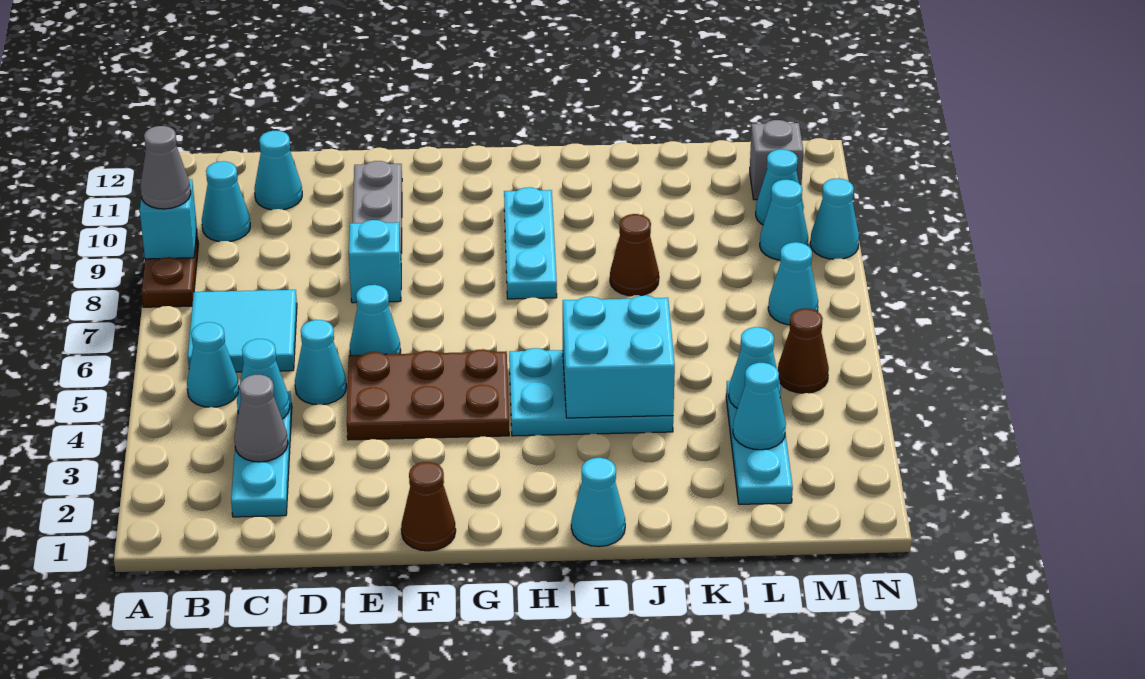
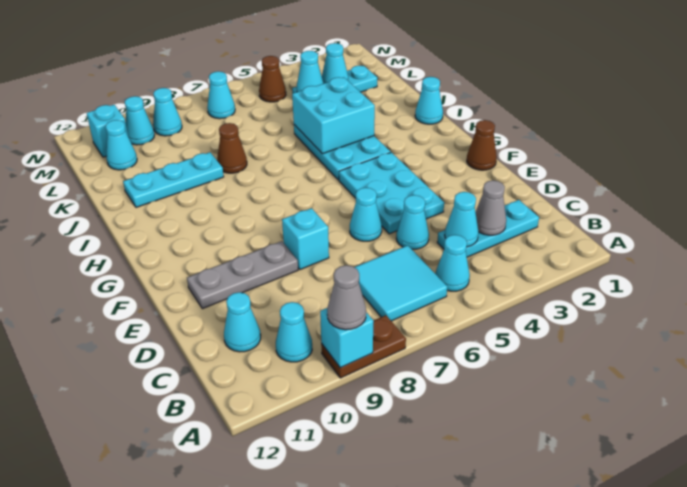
brown 2x3 plate [347,349,509,440] -> cyan 2x3 plate [339,152,444,234]
cyan 1x3 plate [504,187,557,299] -> cyan 1x3 plate moved to [123,152,224,207]
grey 1x1 brick [750,120,803,200] -> cyan 1x1 brick [87,105,128,157]
cyan 1x1 cone [810,178,859,259] -> cyan 1x1 cone moved to [106,120,137,170]

